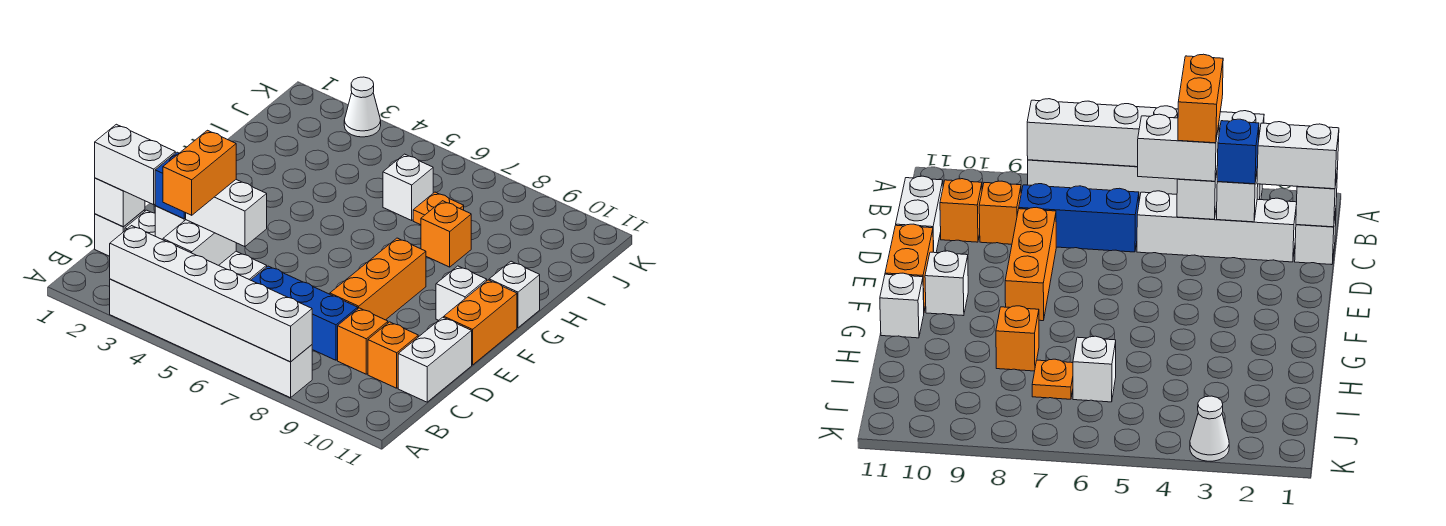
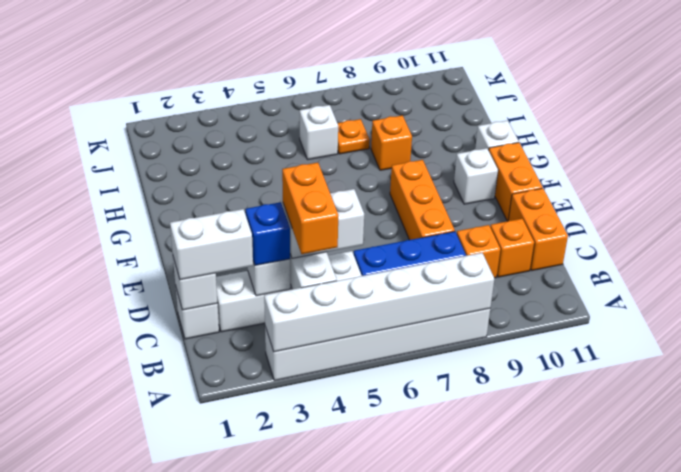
white 1x2 brick [398,317,472,402] -> orange 1x2 brick [508,188,568,270]
white 1x1 cone [344,77,381,137] -> none

